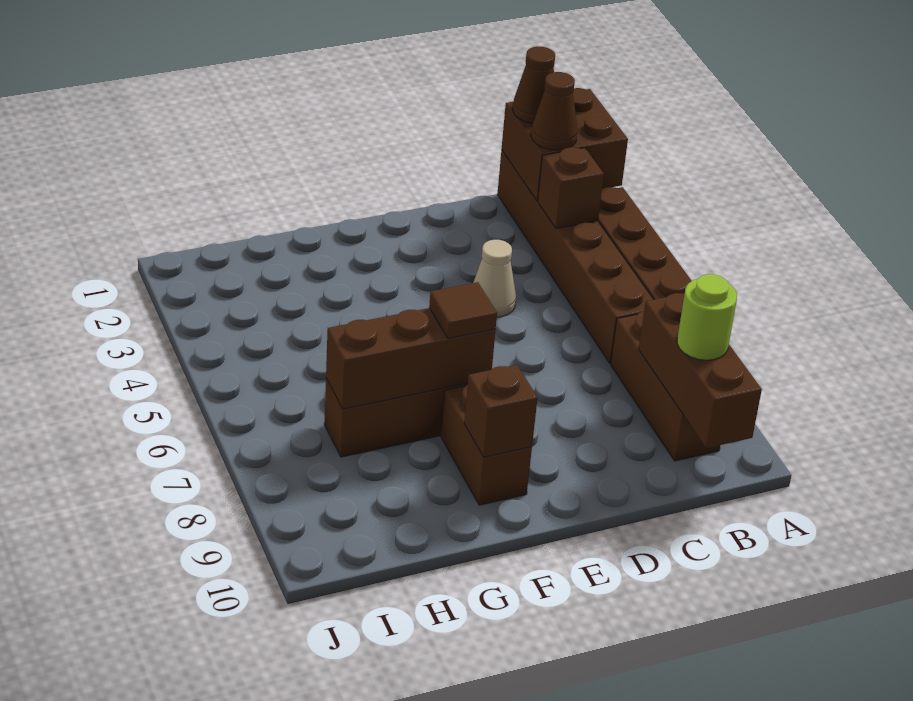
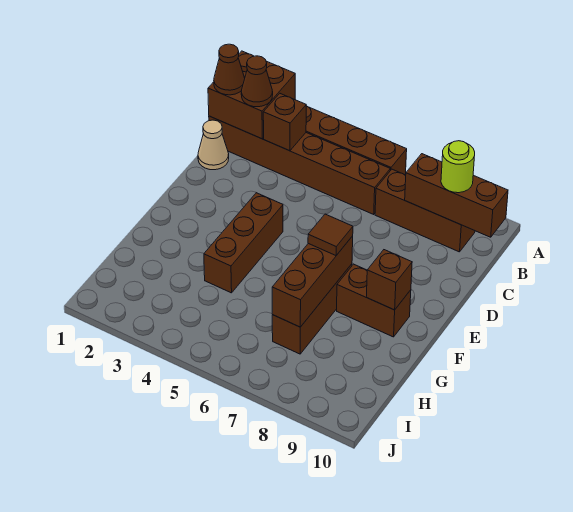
tan 1x1 cone [473,240,516,317] -> tan 1x1 cone moved to [198,120,229,170]
none -> brown 1x3 brick [204,193,283,293]

